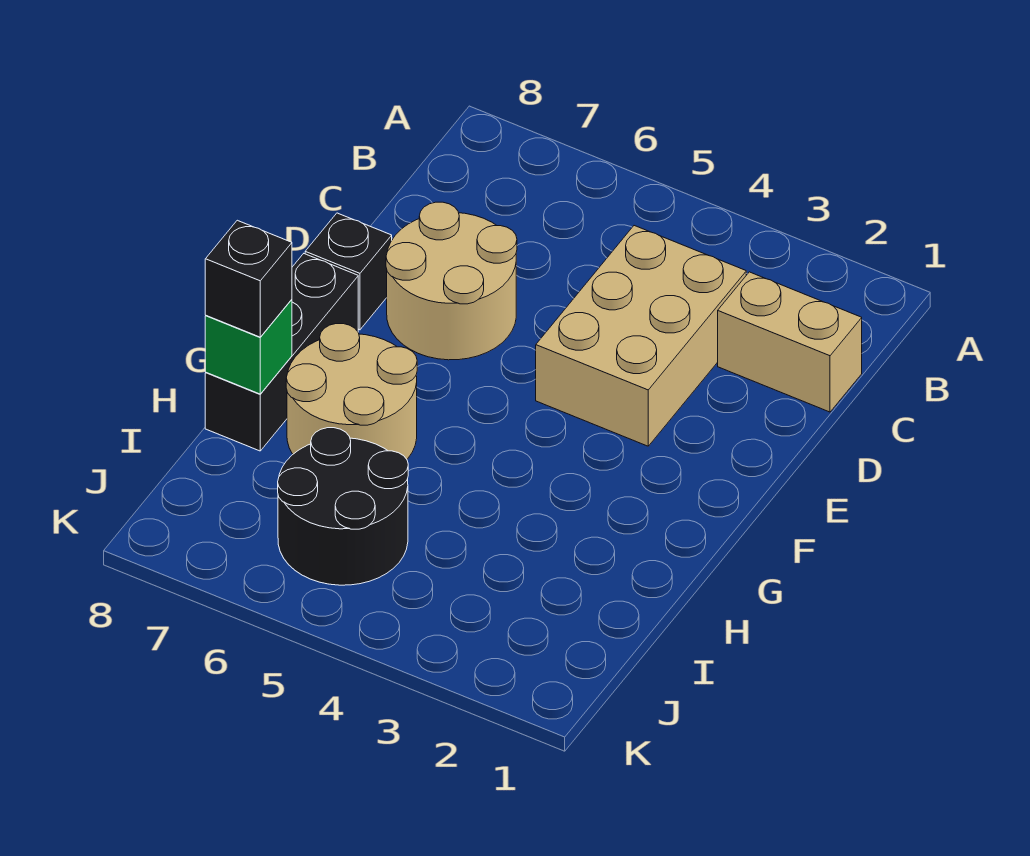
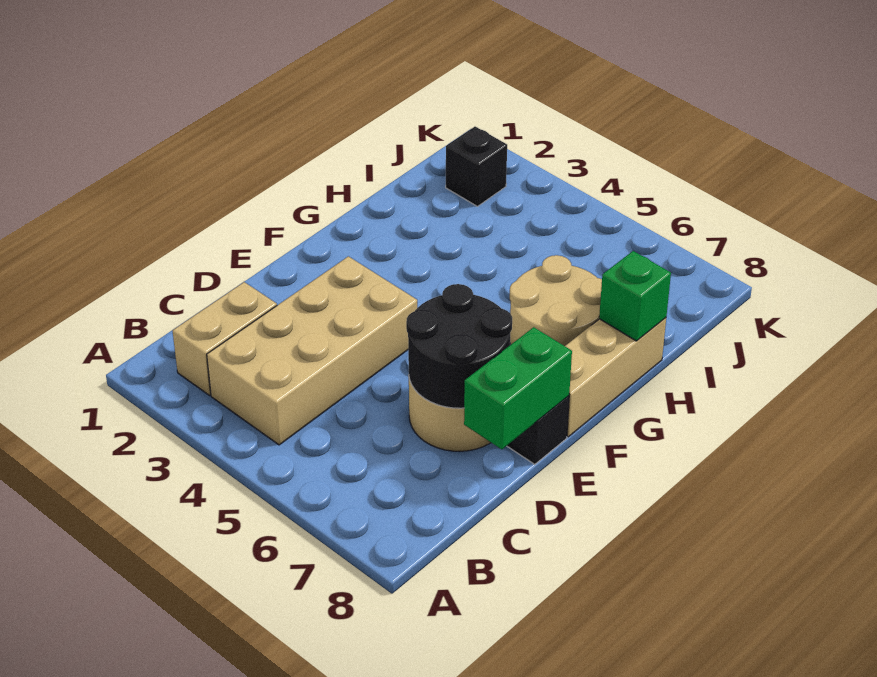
tan 1x2 brick [718,272,862,412] -> tan 1x2 brick turned to [173,282,277,395]
tan 2x3 brick [536,226,746,446] -> tan 2x4 brick [207,256,417,445]
none -> green 1x2 brick [464,327,572,449]
black 1x3 brick [205,254,358,451] -> tan 1x3 brick [565,318,666,437]
black 1x1 brick [205,220,292,337] -> black 1x1 brick moved to [446,127,507,206]
black 2x2 round brick [278,428,408,585] -> black 2x2 round brick moved to [406,284,512,408]

